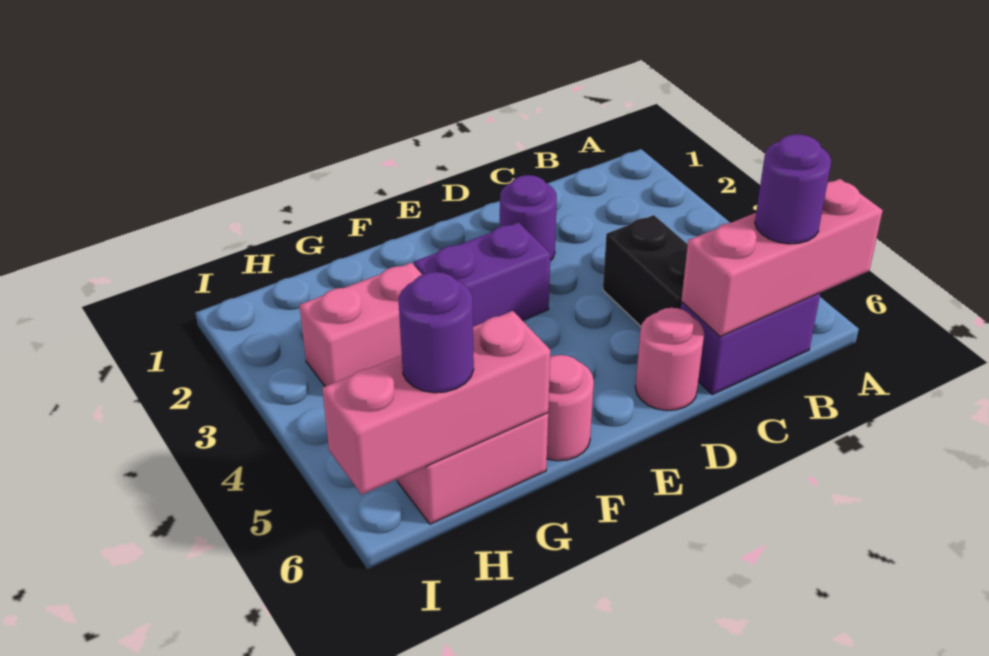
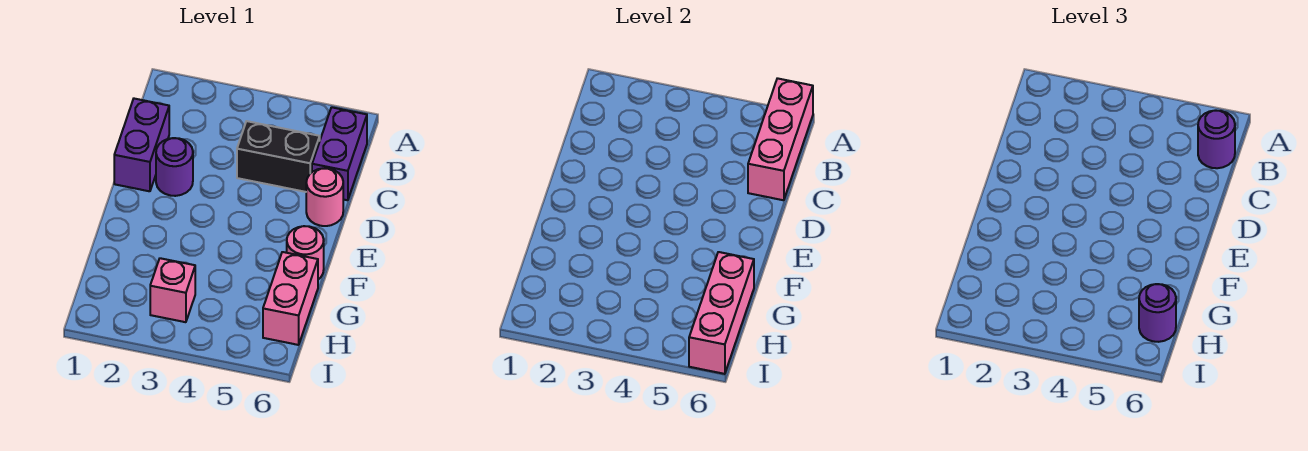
purple 1x2 brick [414,222,550,327] -> purple 1x2 brick moved to [114,99,169,191]
pink 1x2 brick [300,263,422,386] -> pink 1x1 brick [150,258,195,322]

